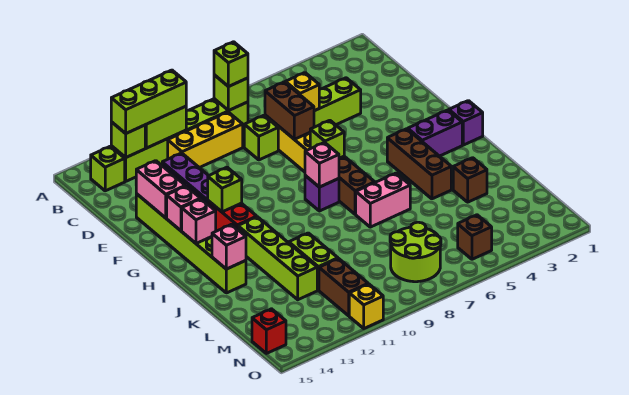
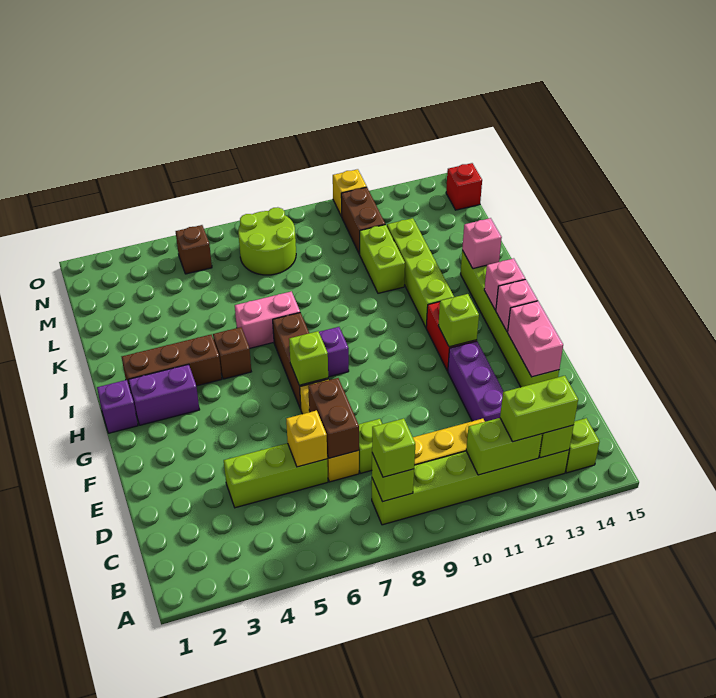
lime 1x3 brick [111,70,186,133] -> lime 1x2 brick [500,376,578,442]
brown 1x3 brick [387,129,451,199] -> brown 1x3 brick turned to [122,335,222,388]
pink 1x1 brick [305,142,339,187] -> none
brown 1x1 brick [453,158,487,202] -> brown 1x1 brick moved to [213,327,251,379]

